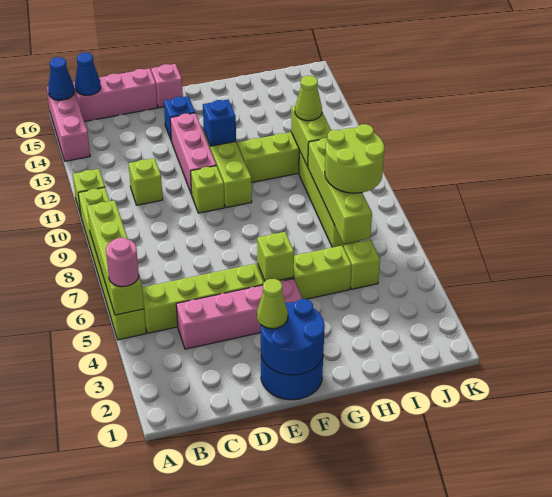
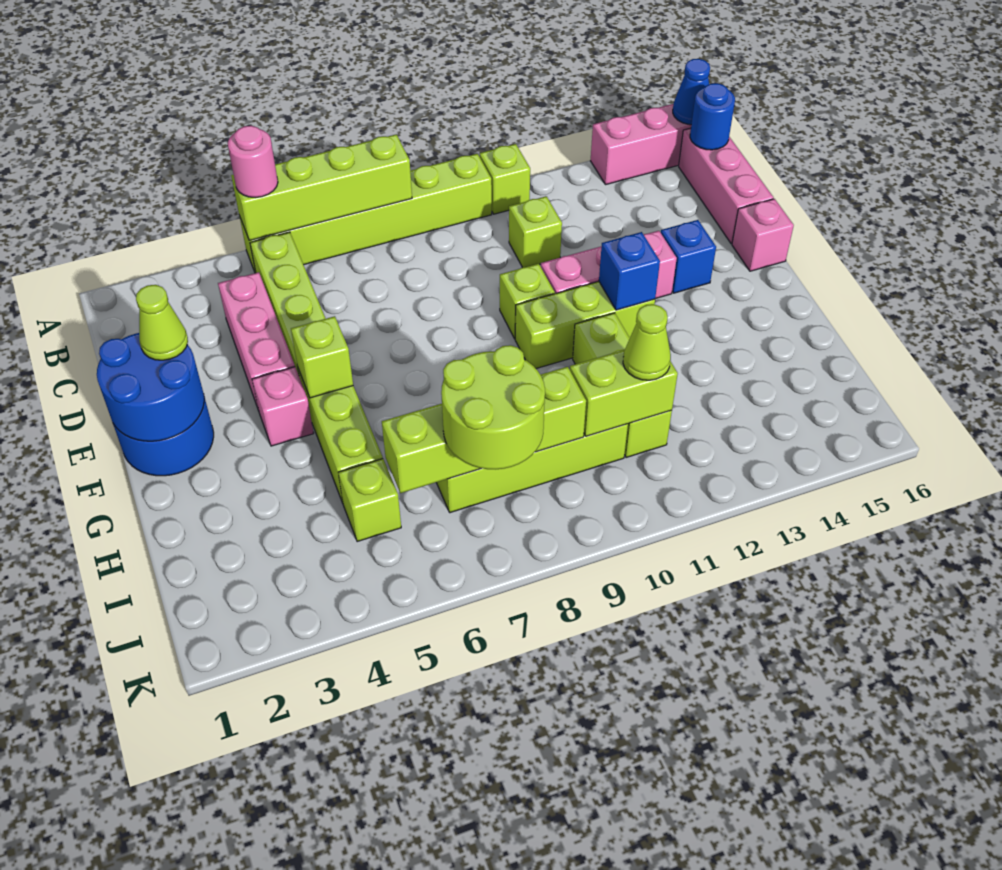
blue 1x1 cone [75,53,101,95] -> blue 1x1 round brick [690,83,735,150]

